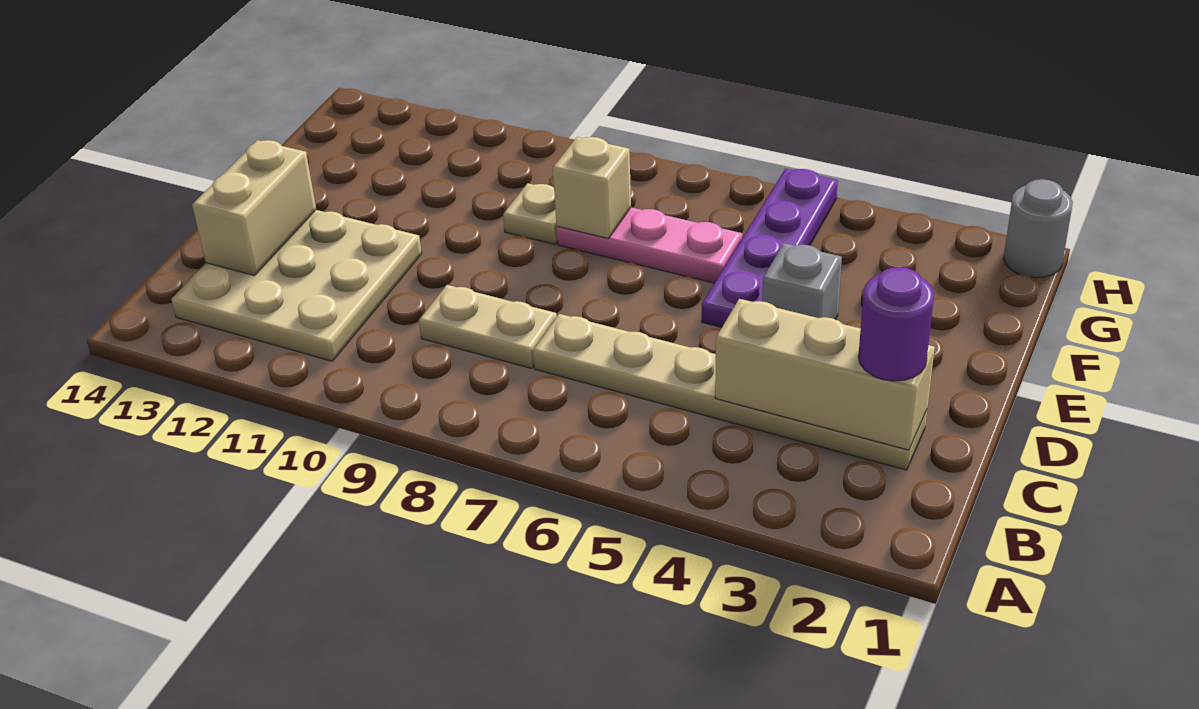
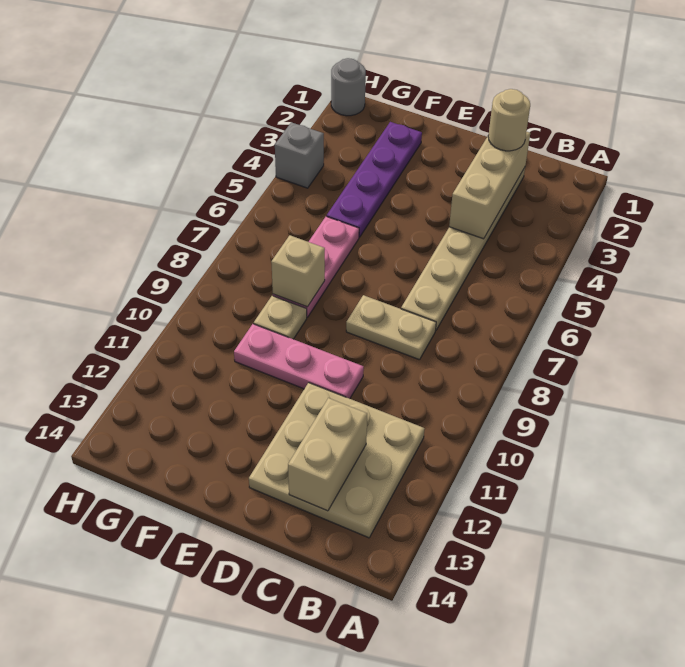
purple 1x1 round brick [858,267,934,381] -> tan 1x1 round brick [488,89,530,151]
tan 1x2 plate [419,285,557,368] -> tan 1x2 plate turned to [346,295,436,360]
tan 1x2 brick [192,140,316,276] -> tan 1x2 brick turned to [288,398,367,511]
none -> pink 1x3 plate [234,324,364,399]
grey 1x1 brick [762,243,842,320] -> grey 1x1 brick moved to [275,122,324,188]
purple 1x4 plate [702,169,838,327] -> purple 1x4 plate turned to [327,122,422,237]

